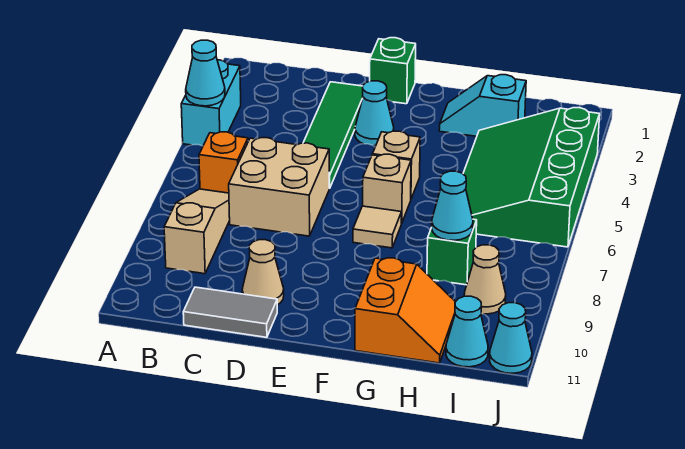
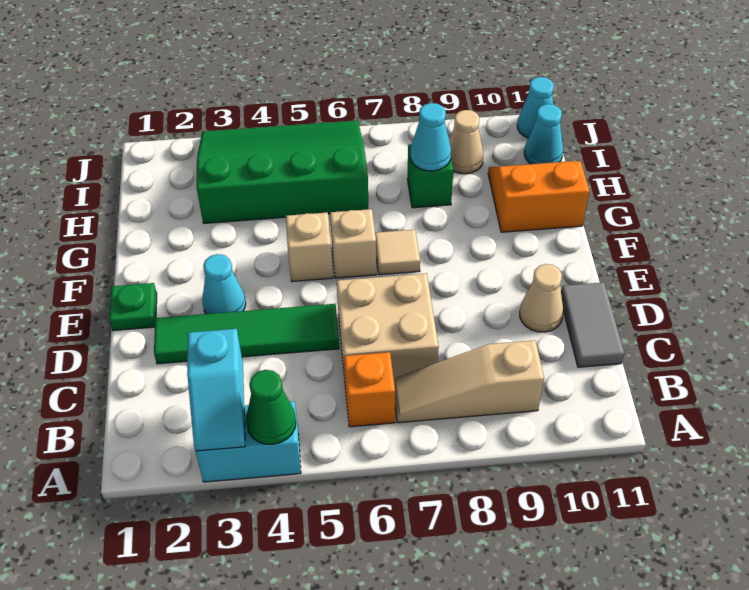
cyan 1x1 cone [186,40,225,106] -> green 1x1 cone [246,370,296,444]
green 1x1 brick [370,38,416,104] -> green 1x1 plate [109,283,157,331]
cyan 1x2 slope [439,75,526,136] -> cyan 1x2 slope moved to [187,329,245,451]
green 3x4 slope [463,108,600,247] -> green 3x4 slope turned to [197,120,368,223]

